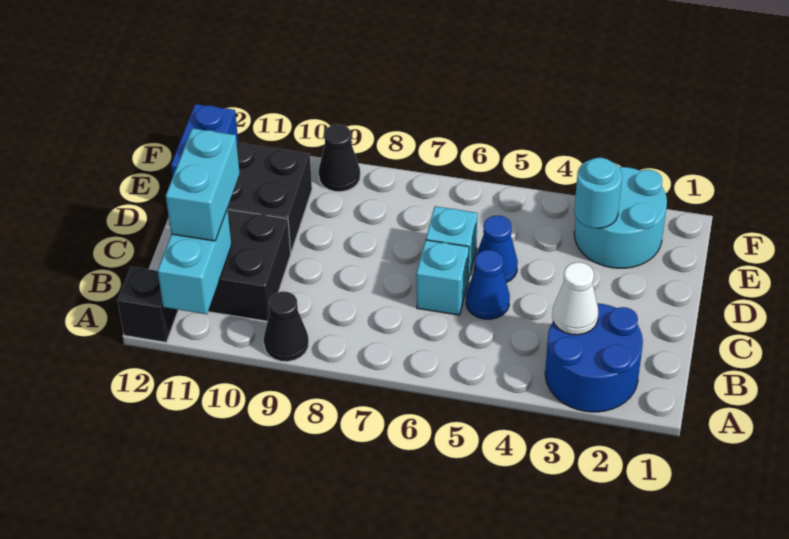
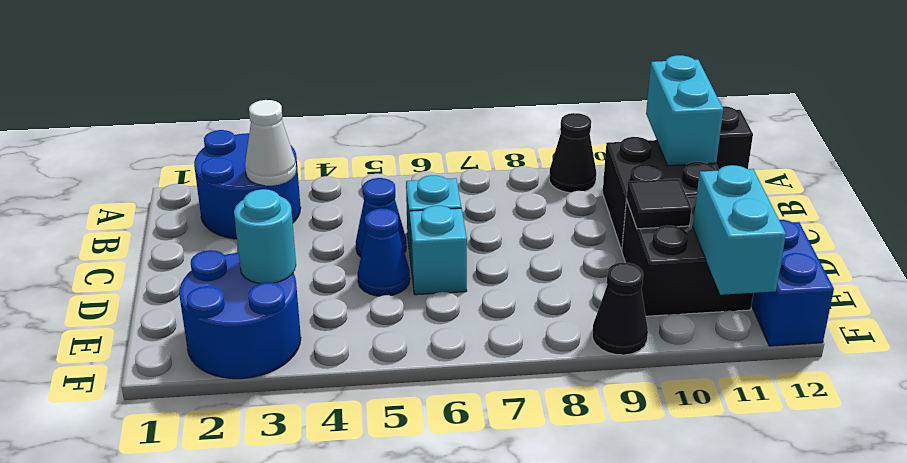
cyan 1x2 brick [166,128,240,241] -> cyan 1x2 brick moved to [693,165,786,295]
none -> black 1x1 tile [627,179,692,229]
cyan 2x2 round brick [574,167,667,268] -> blue 2x2 round brick [179,250,301,379]

